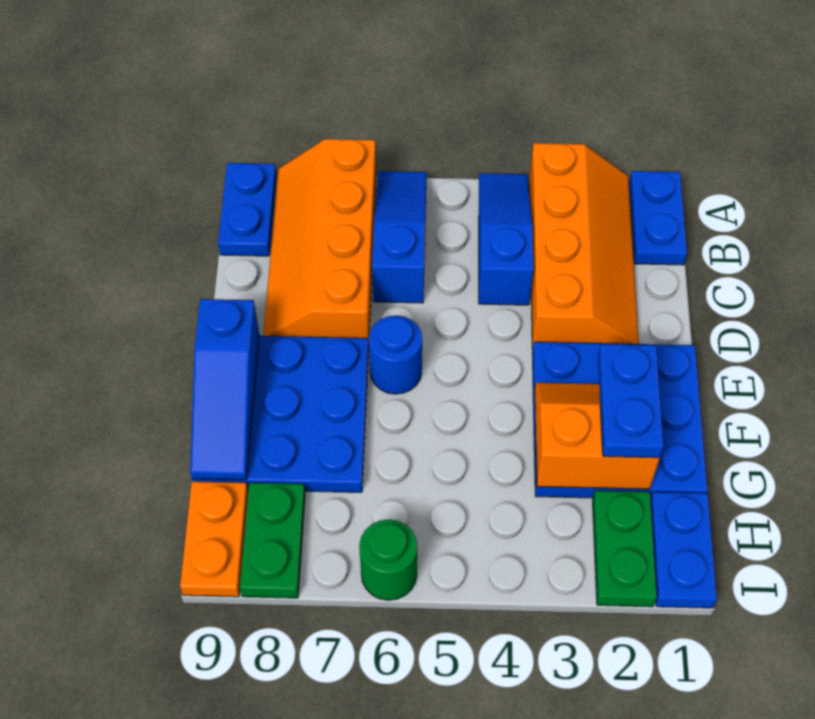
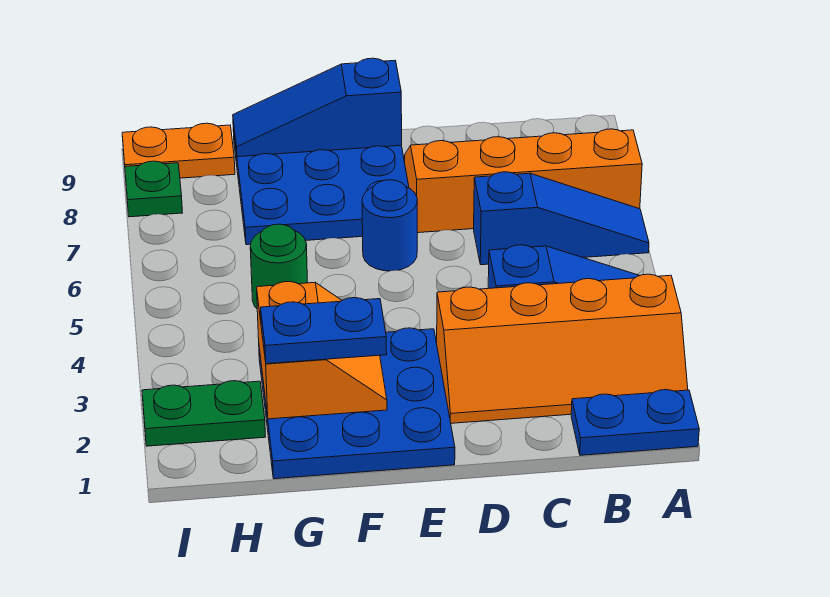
blue 1x2 plate [218,163,276,256] -> none
blue 1x2 plate [650,492,717,608] -> none
green 1x2 plate [240,483,305,598] -> green 1x1 plate [125,161,182,217]
green 1x1 round brick [359,519,417,600] -> green 1x1 round brick moved to [250,224,308,308]

